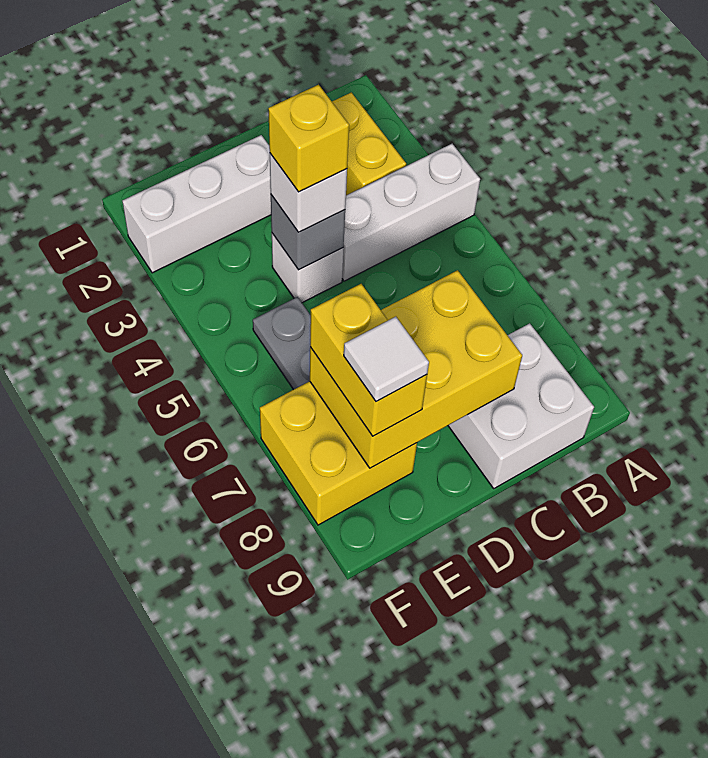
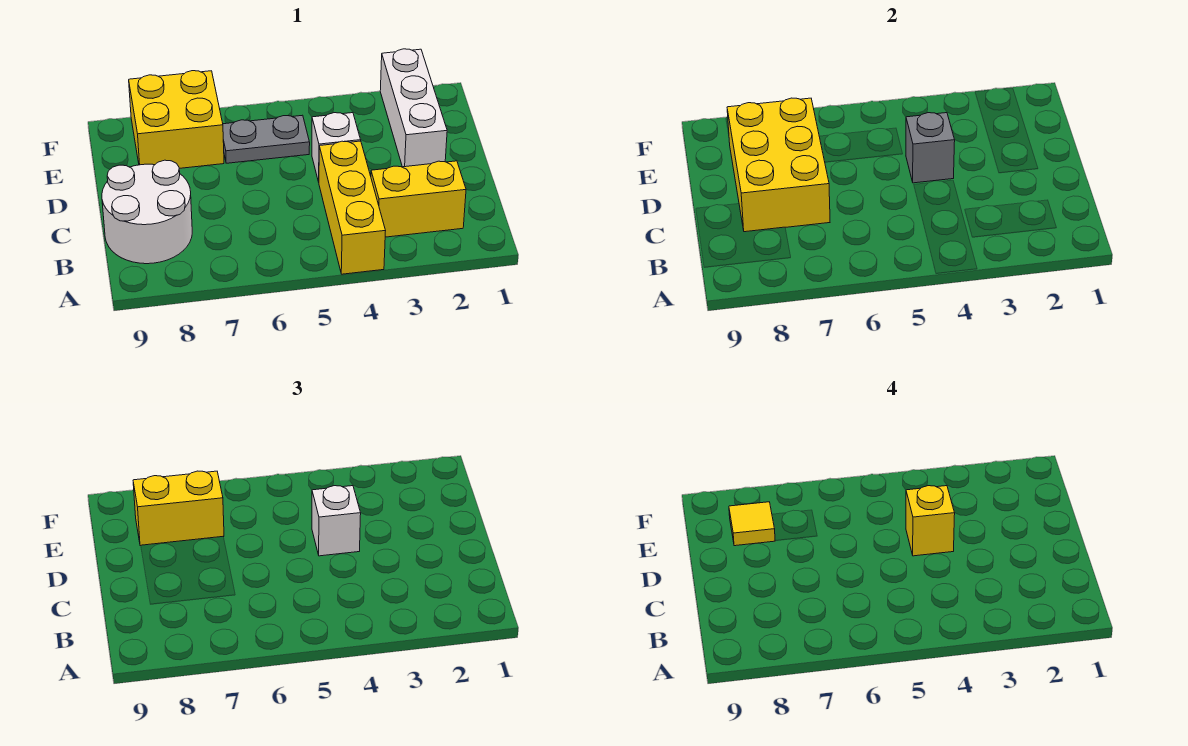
white 1x3 brick [342,144,480,281] -> yellow 1x3 brick [319,141,385,274]
white 2x2 brick [448,323,594,489] -> white 2x2 round brick [102,160,192,264]
white 1x1 tile [344,317,429,402] -> yellow 1x1 tile [729,502,775,546]

